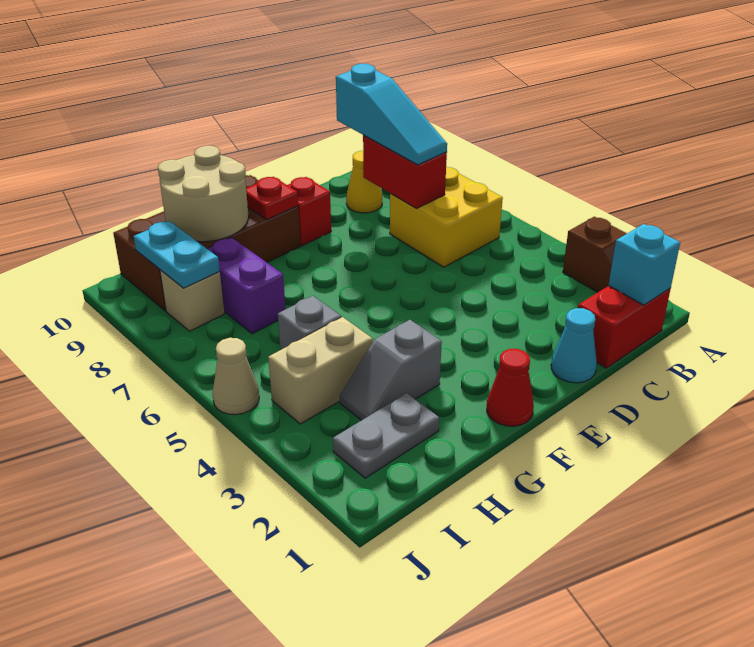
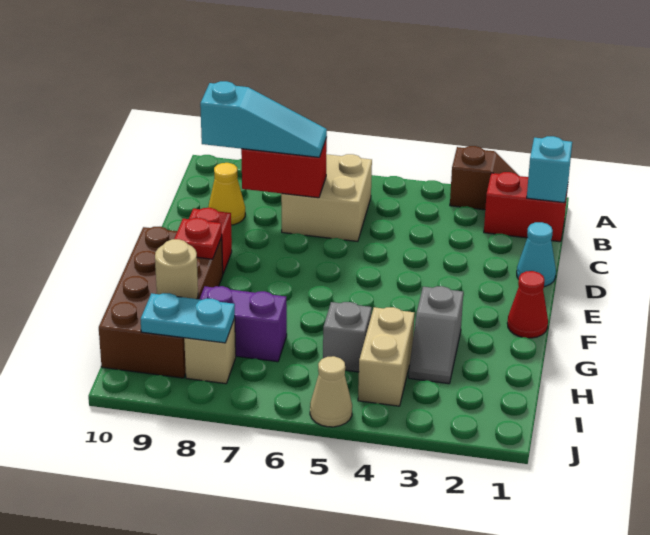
red 1x2 brick [578,286,671,368] -> red 1x2 brick turned to [484,172,568,242]
yellow 2x2 brick [390,167,503,267] -> tan 2x2 brick [281,154,372,241]
tan 2x2 round brick [158,146,249,242] -> tan 1x1 round brick [155,239,198,299]
grey 1x2 plate [333,393,439,478] -> none

